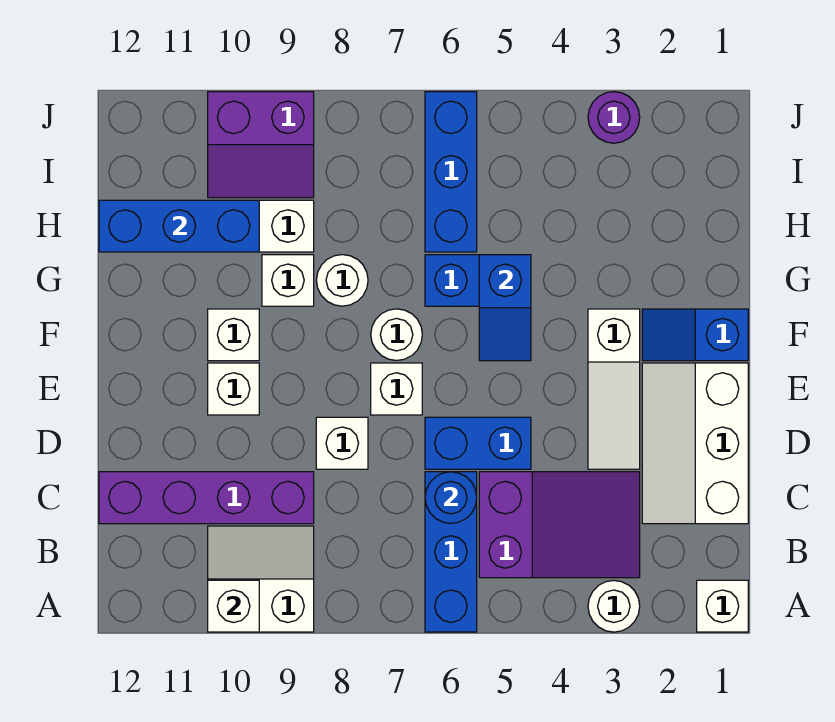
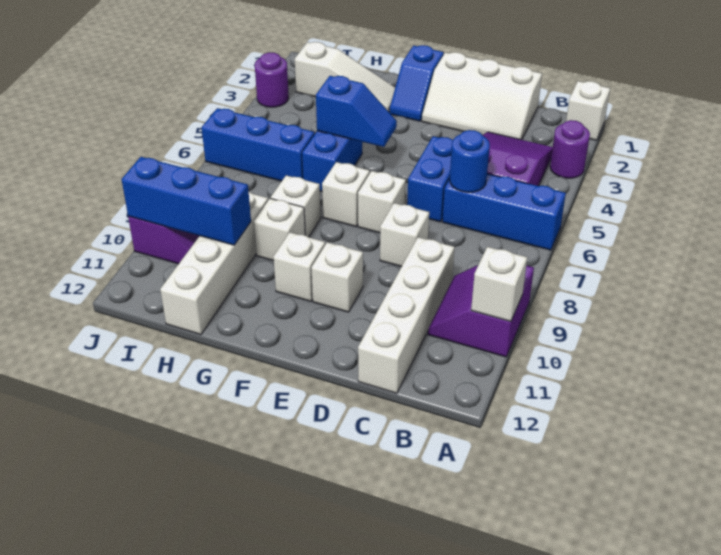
white 1x1 round brick [588,580,640,632] -> purple 1x1 round brick [550,120,590,178]
white 2x2 slope [208,526,314,632] -> purple 2x2 slope [428,265,534,357]
purple 1x4 brick [99,472,314,524] -> white 1x4 brick [358,237,455,393]
white 1x3 slope [588,309,640,469] -> white 1x3 slope moved to [295,42,395,112]
white 1x1 round brick [371,309,422,361] -> white 1x1 brick [322,162,370,227]
white 1x1 round brick [316,255,368,306] -> white 1x1 brick [271,175,321,237]
blue 1x3 brick [99,200,259,252] -> blue 1x3 brick turned to [121,157,251,245]

